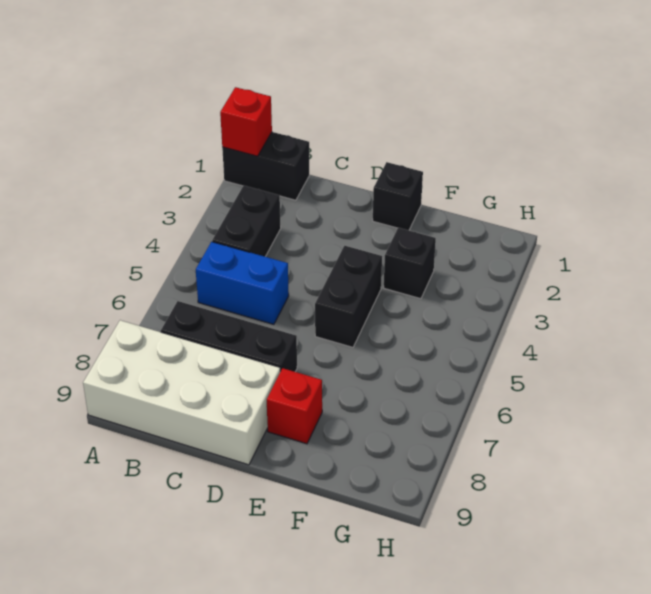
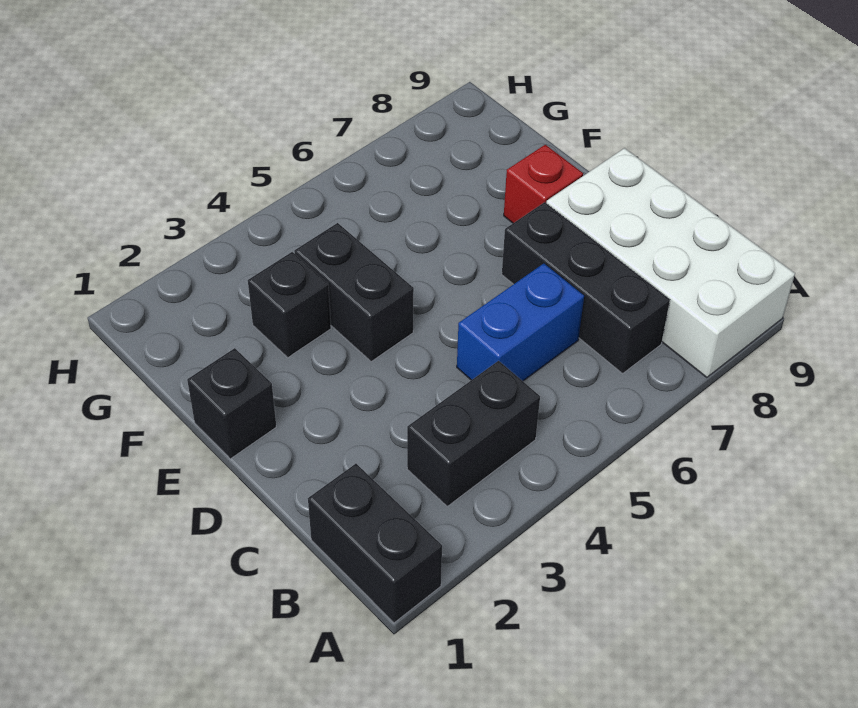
red 1x1 brick [220,87,272,156] -> none
blue 1x2 brick [196,242,289,324] -> blue 1x2 brick turned to [457,264,584,381]
black 1x2 brick [315,246,382,347] -> black 1x2 brick turned to [294,223,414,361]

